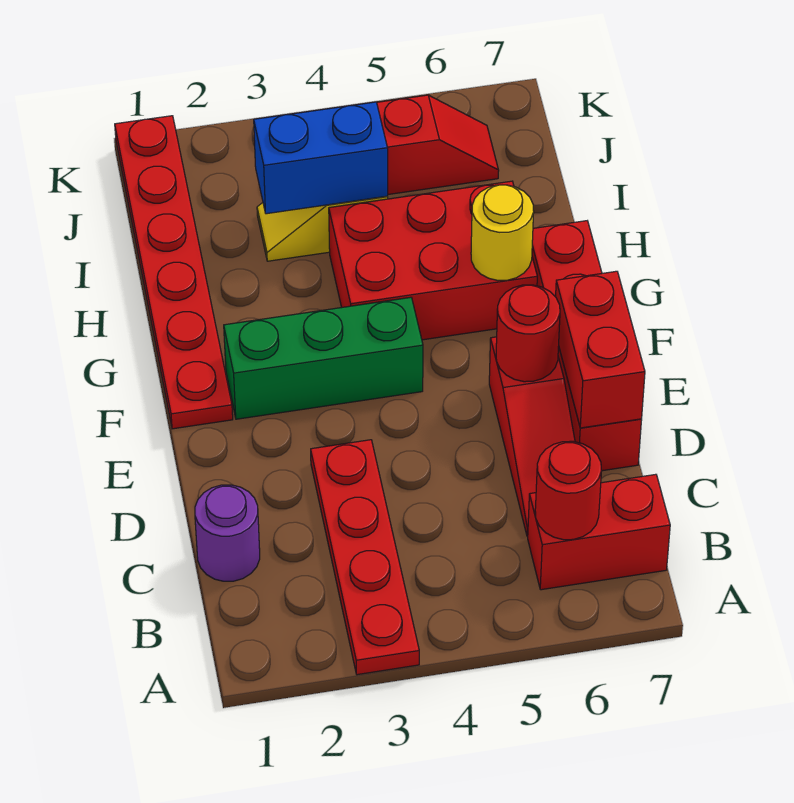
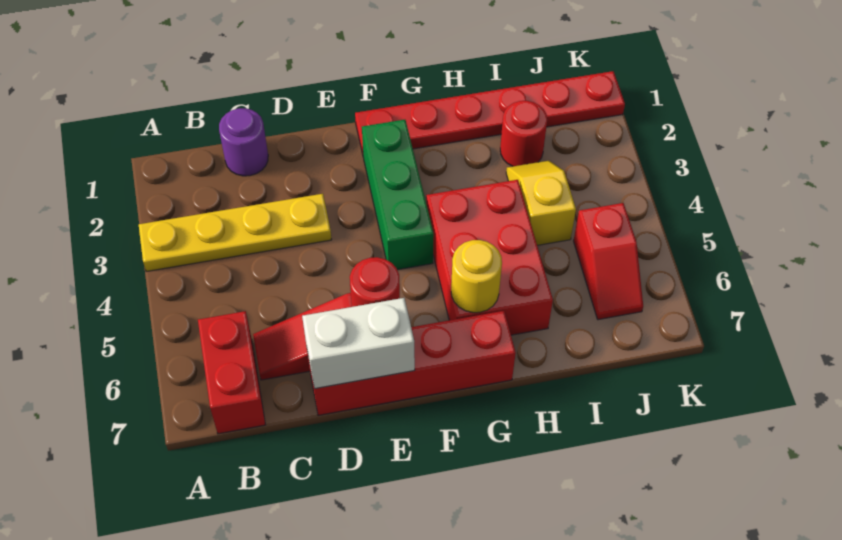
red 1x4 plate [311,440,419,675] -> yellow 1x4 plate [139,194,332,272]
red 1x1 round brick [535,441,602,540] -> red 1x1 round brick moved to [500,101,547,166]
red 1x2 brick [556,271,645,428] -> white 1x2 brick [302,298,415,389]
blue 1x2 brick [254,102,388,214] -> none

